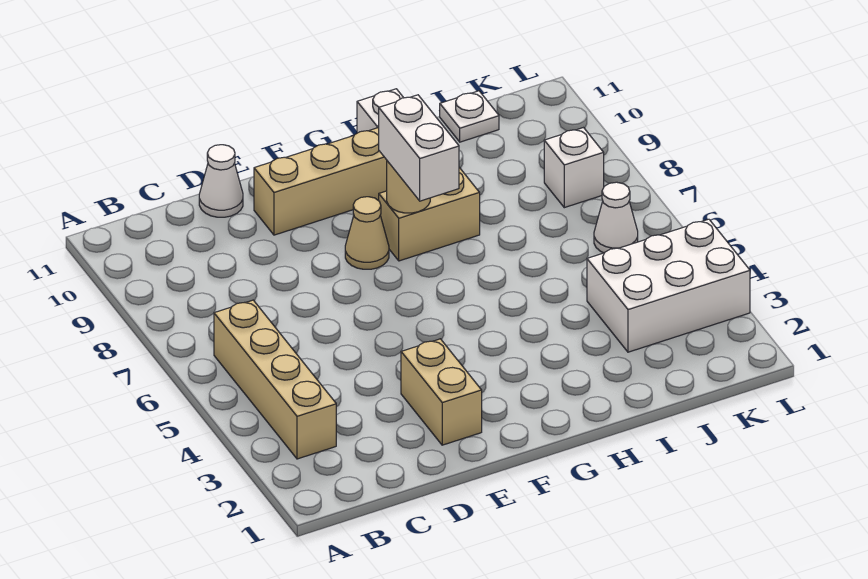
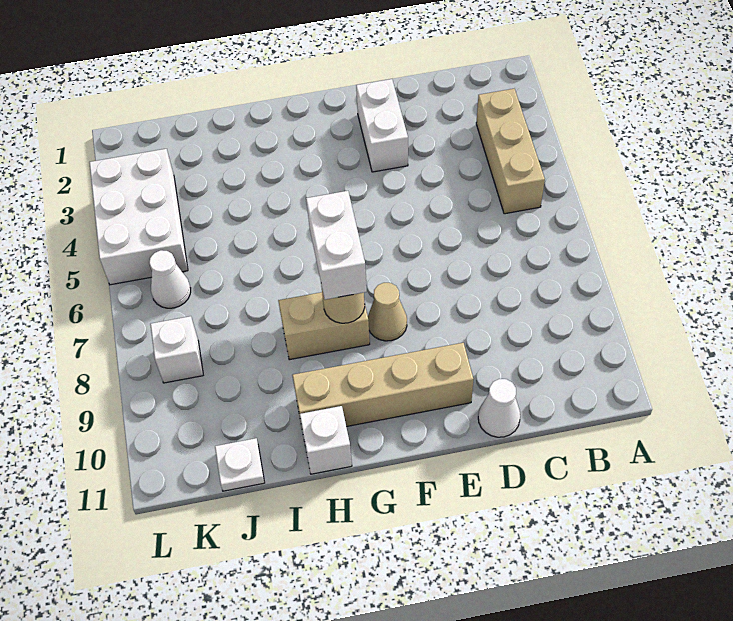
tan 1x4 brick [214,300,336,459] -> tan 1x3 brick [476,89,545,214]
tan 1x2 brick [401,339,482,445] -> white 1x2 brick [356,79,408,172]
white 2x3 brick [587,219,750,352] -> white 2x3 brick turned to [89,149,188,285]

